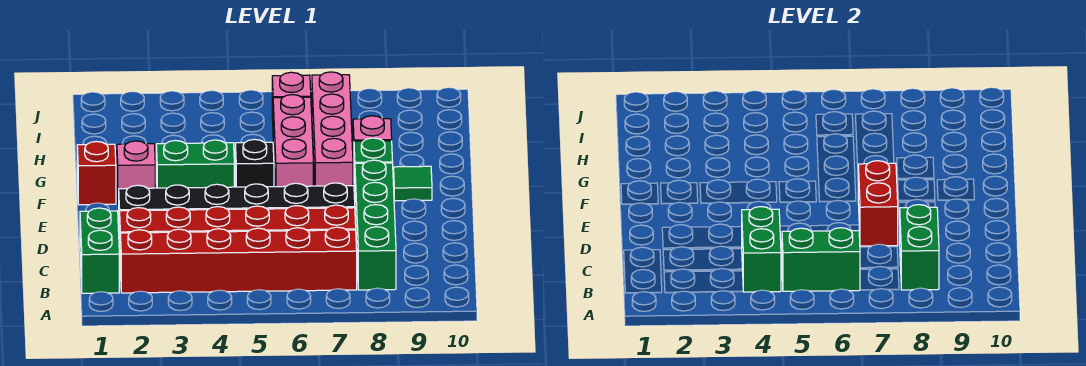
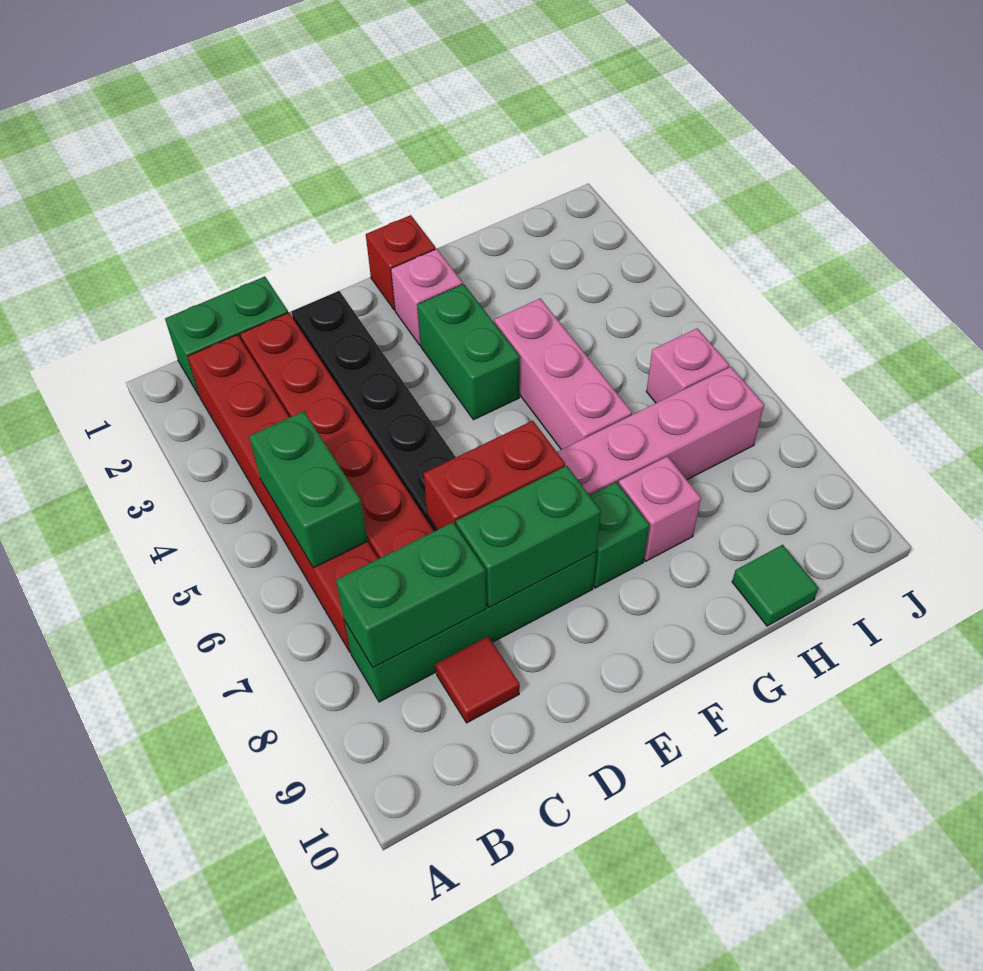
green 1x2 brick [742,207,781,292] -> green 1x2 brick moved to [456,466,601,607]
none -> red 1x1 tile [436,636,520,723]
black 1x1 brick [235,139,274,187] -> none
pink 1x3 brick [273,95,313,187] -> pink 1x3 brick turned to [494,299,632,450]
green 1x1 tile [394,166,432,201] -> green 1x1 tile moved to [732,545,818,626]

